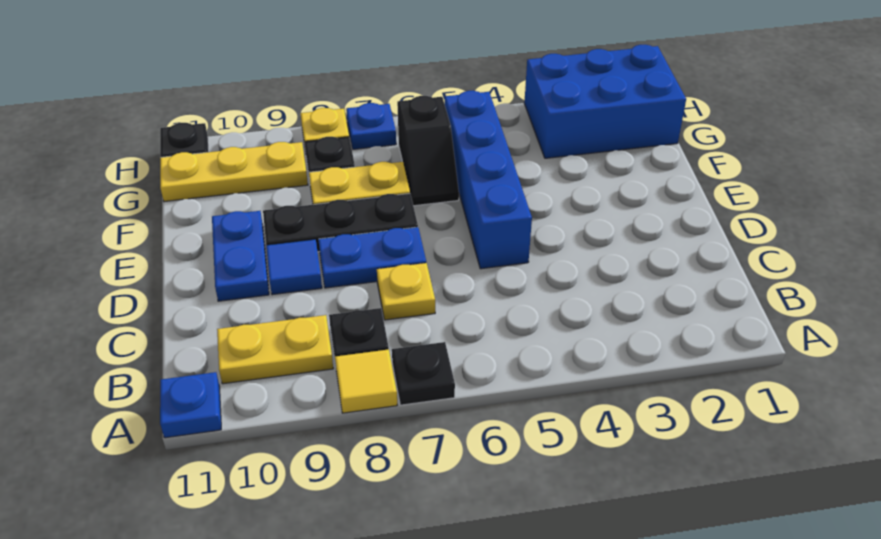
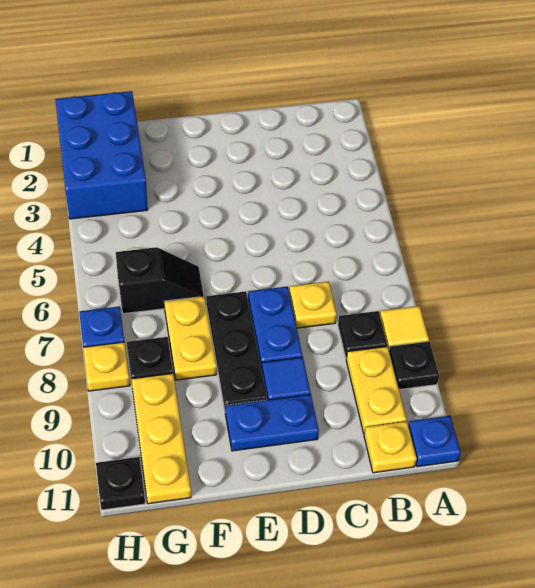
black 1x1 plate [392,342,455,405] -> black 1x1 plate moved to [389,341,439,389]
none -> yellow 1x1 plate [364,421,417,473]
blue 1x4 brick [445,91,532,269] -> none

